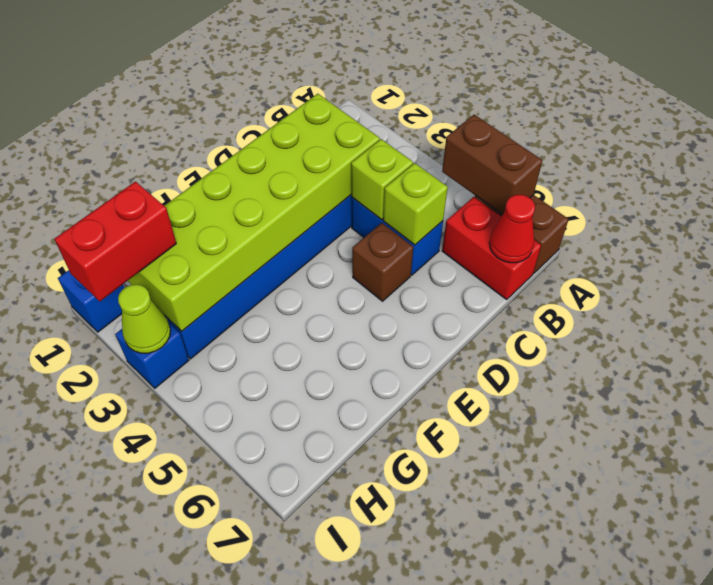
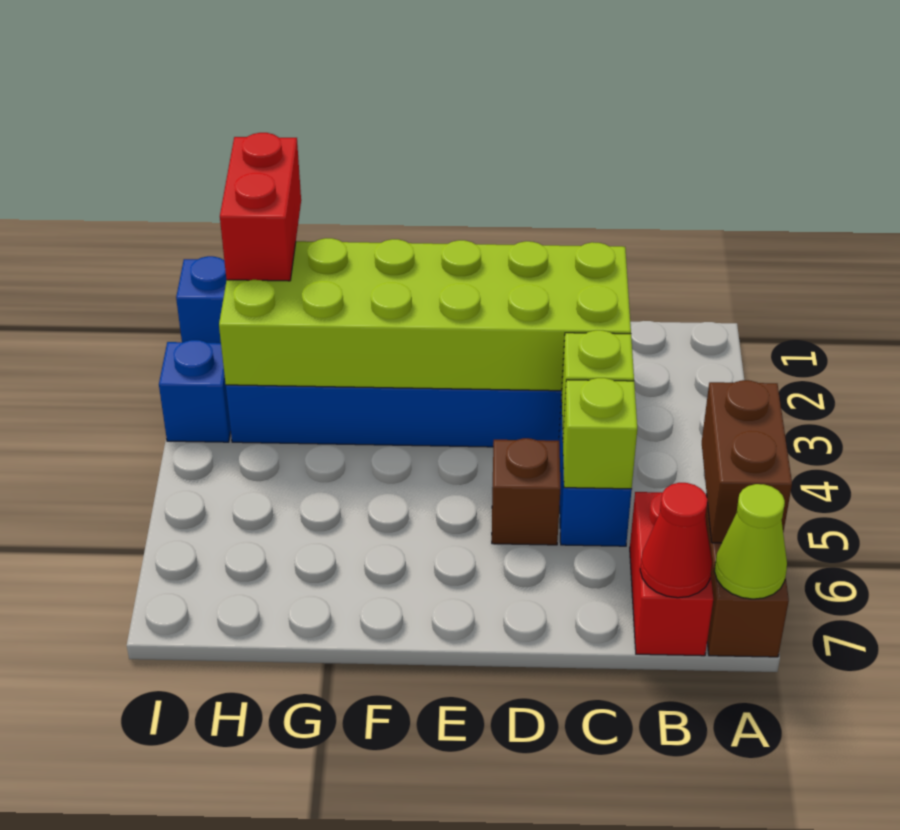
red 1x2 brick [55,182,176,301] -> red 1x2 brick turned to [220,133,301,281]
lime 1x1 cone [118,284,170,353] -> lime 1x1 cone moved to [714,484,787,599]

